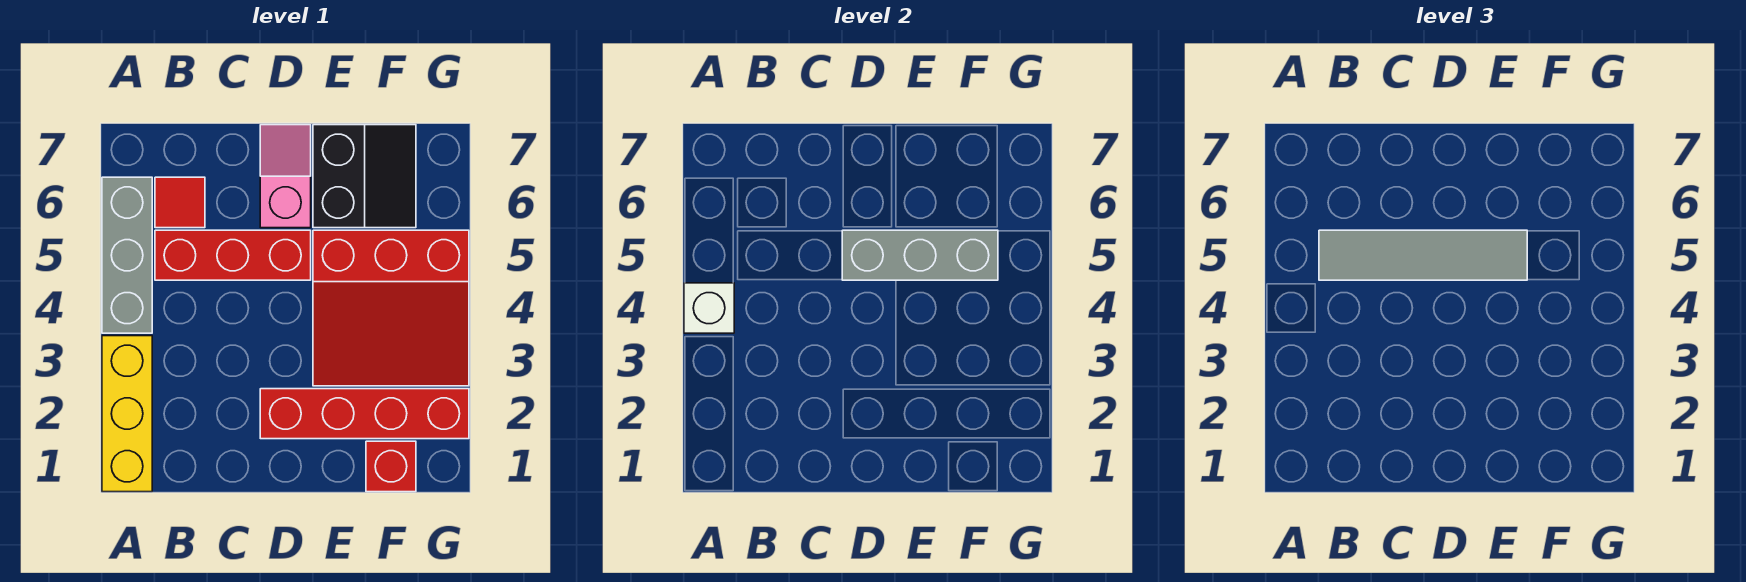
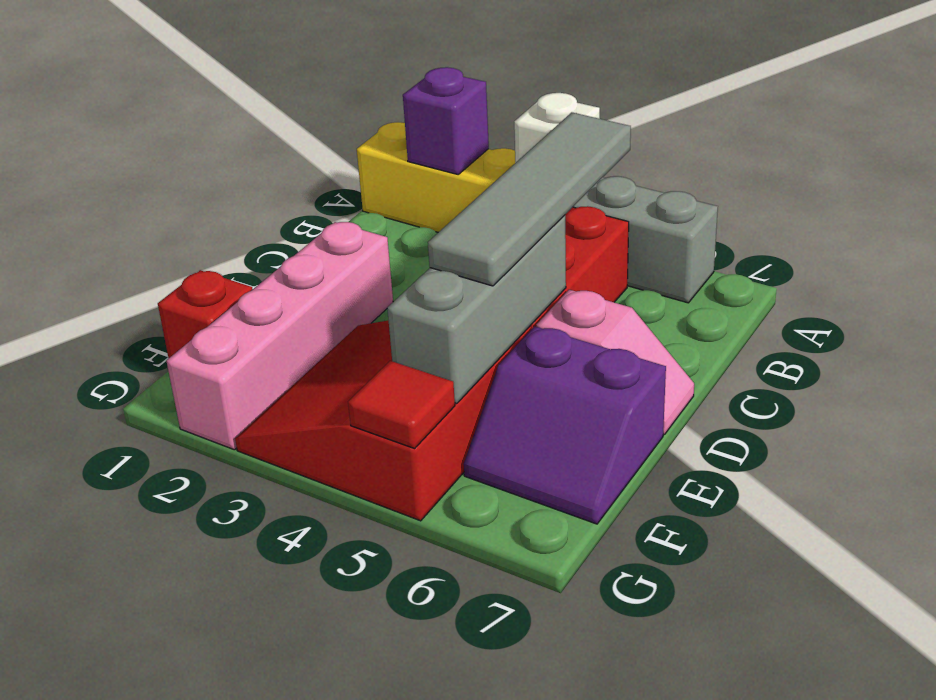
none -> purple 1x1 brick [403,67,489,174]
red 1x1 tile [155,177,205,228] -> red 1x1 tile moved to [348,361,455,448]
red 1x4 brick [260,389,469,439] -> pink 1x4 brick [166,222,393,450]
black 2x2 slope [313,125,416,228] -> purple 2x2 slope [464,326,666,524]

